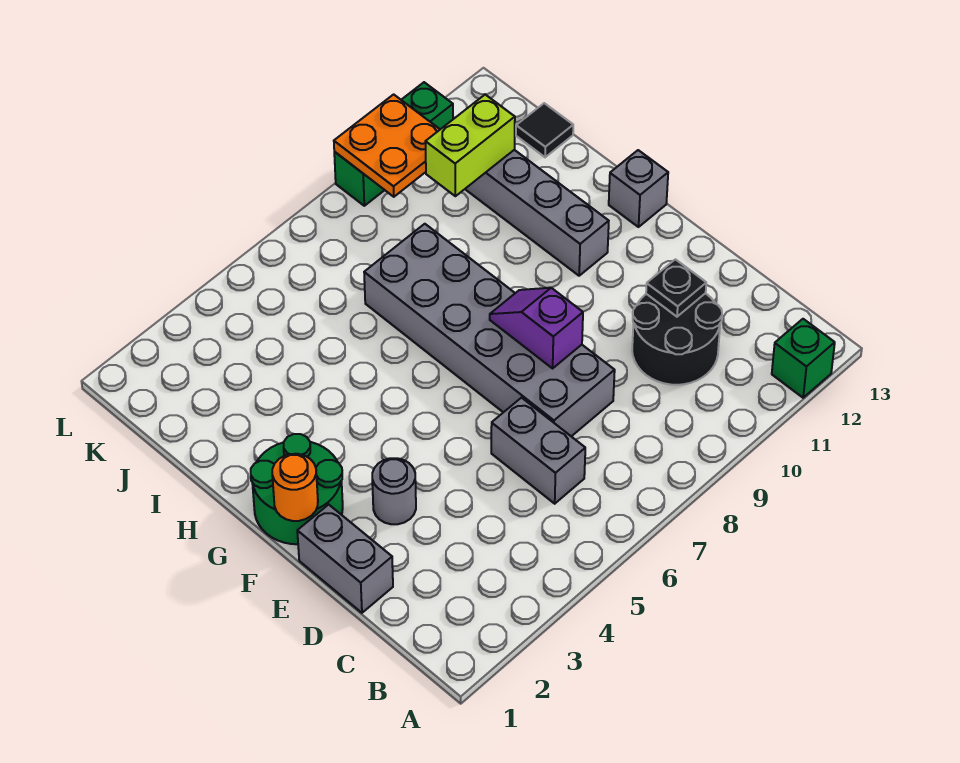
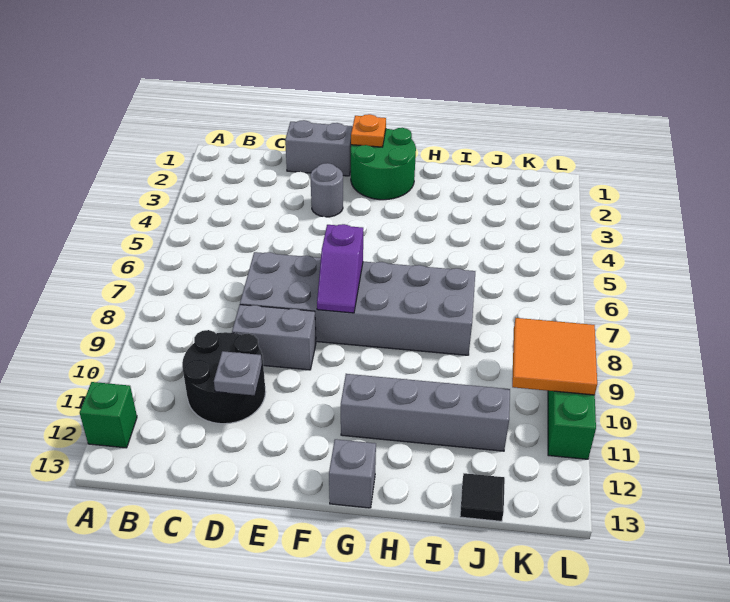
grey 1x2 brick [491,398,585,504] -> grey 1x2 brick moved to [232,305,316,370]
black 1x1 plate [646,259,706,317] -> grey 1x1 plate [214,351,262,395]
purple 1x2 slope [490,288,583,368] -> purple 1x2 slope turned to [317,224,363,313]
orange 1x1 round brick [272,454,318,521] -> orange 1x1 plate [351,114,386,147]
lime 1x2 brick [425,95,515,196] -> none
orange 2x2 plate [334,94,440,197] -> orange 2x2 tile [512,318,597,395]

